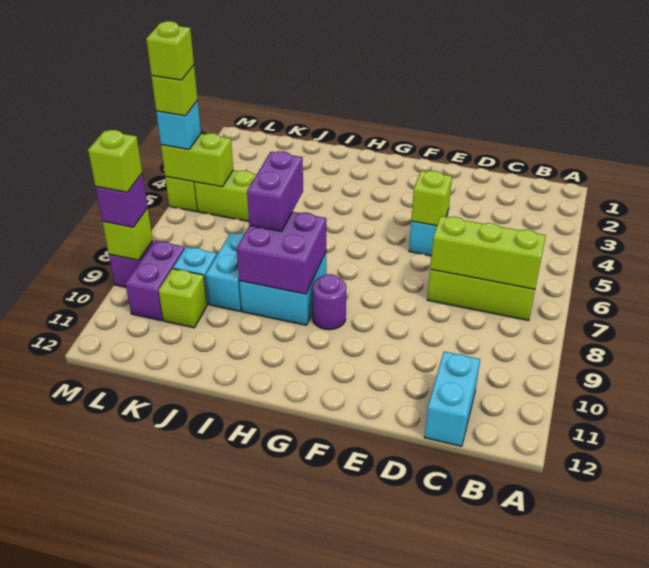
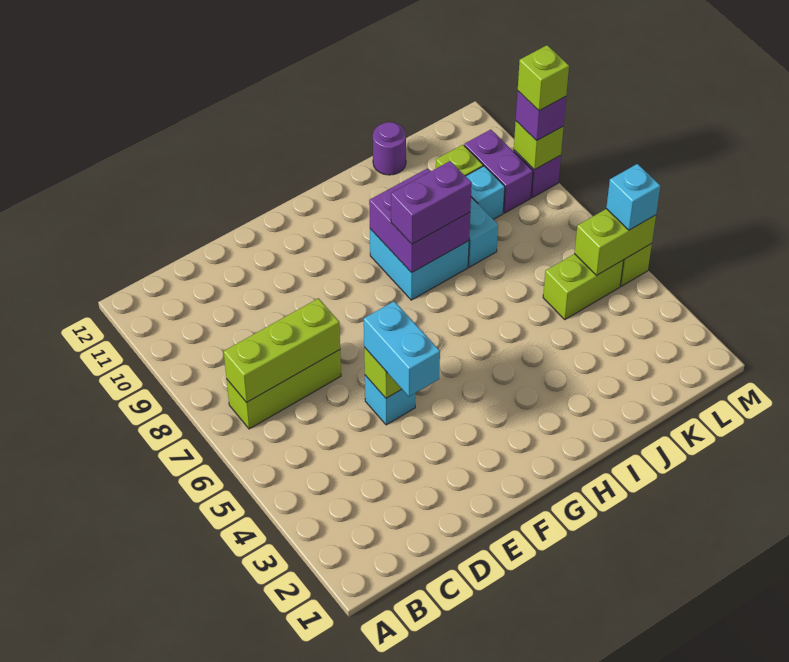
cyan 1x2 brick [424,351,480,446] -> cyan 1x2 brick moved to [364,301,440,397]
purple 1x1 round brick [312,274,346,330] -> purple 1x1 round brick moved to [373,122,406,175]
purple 1x2 brick [247,151,303,231] -> purple 1x2 brick turned to [391,161,472,244]
lime 1x1 brick [152,65,198,116] -> none
lime 1x1 brick [146,21,194,80] -> none

